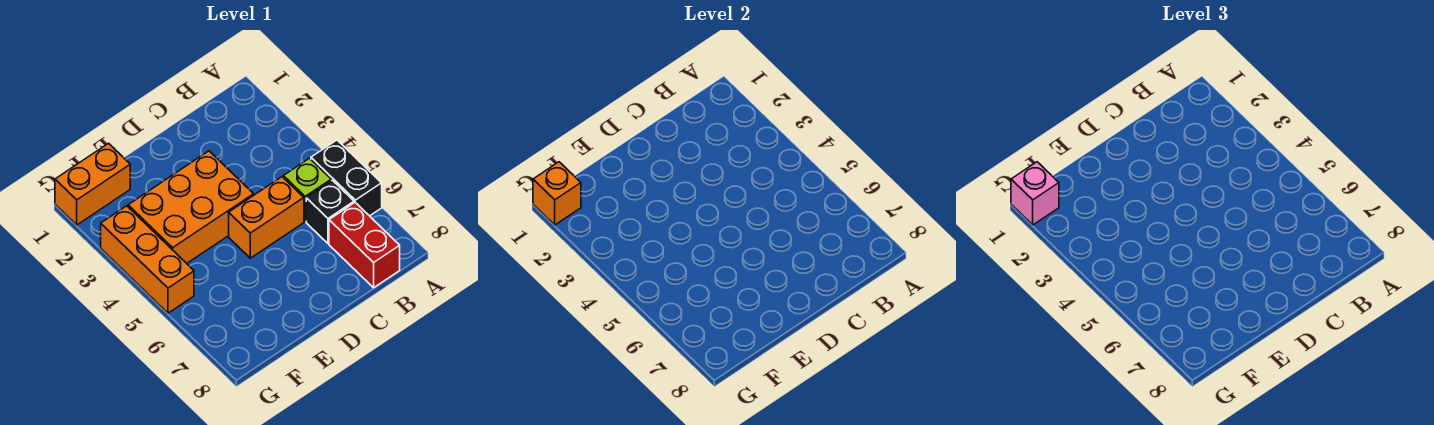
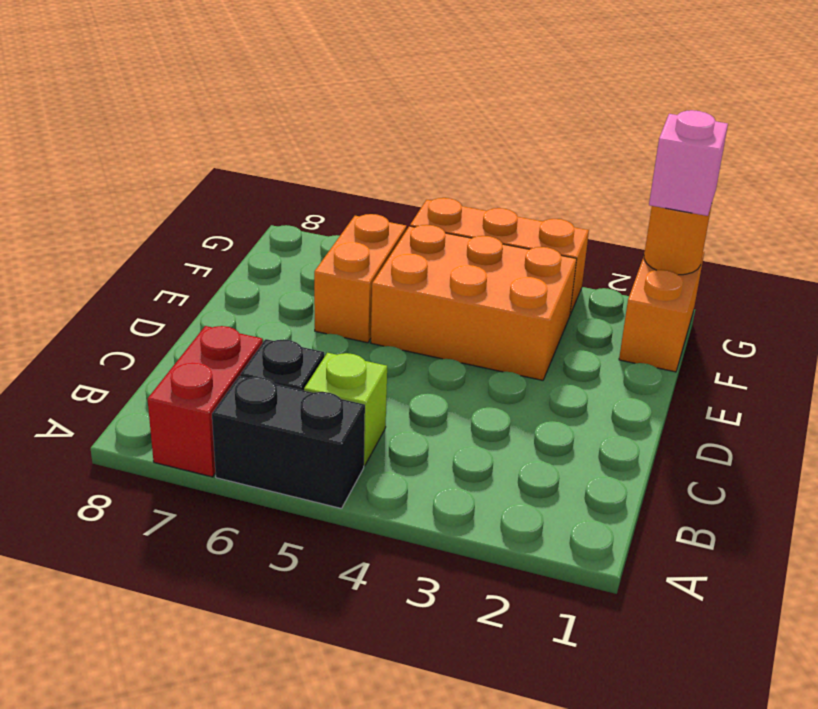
red 1x2 brick [329,203,400,288] -> red 1x2 brick turned to [148,326,263,477]
orange 1x2 brick [229,177,304,258] -> orange 1x2 brick moved to [314,214,407,343]
orange 2x3 brick [128,151,254,263] -> orange 2x3 brick turned to [371,225,577,380]
orange 1x1 brick [533,162,581,225] -> orange 1x1 round brick [644,205,712,275]

